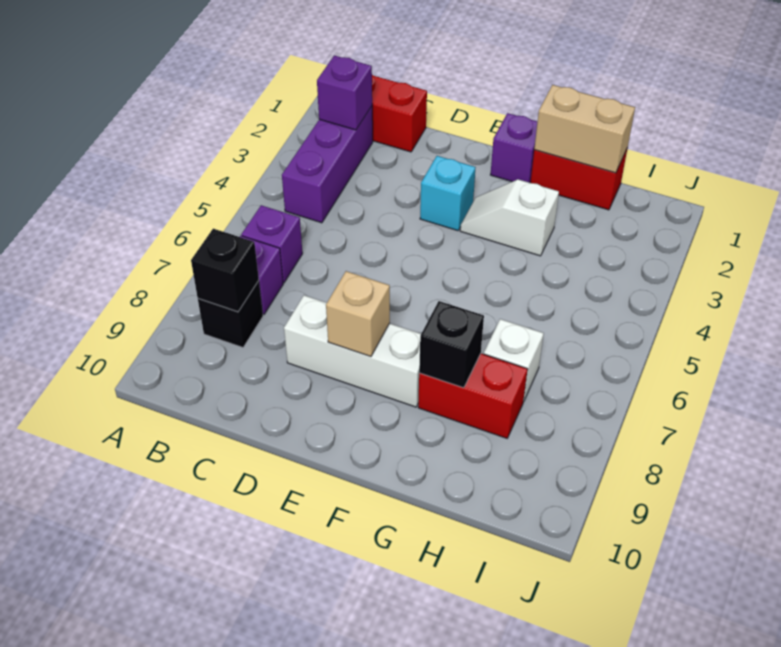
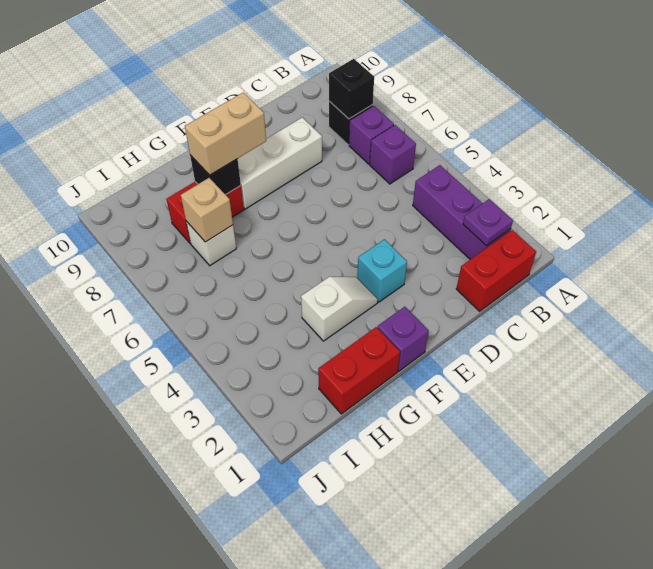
purple 1x1 brick [317,55,372,130] -> purple 1x1 plate [463,199,513,246]
tan 1x1 brick [326,271,390,357] -> tan 1x1 brick moved to [181,178,233,242]
tan 1x2 brick [534,85,635,173] -> tan 1x2 brick moved to [185,93,266,175]

